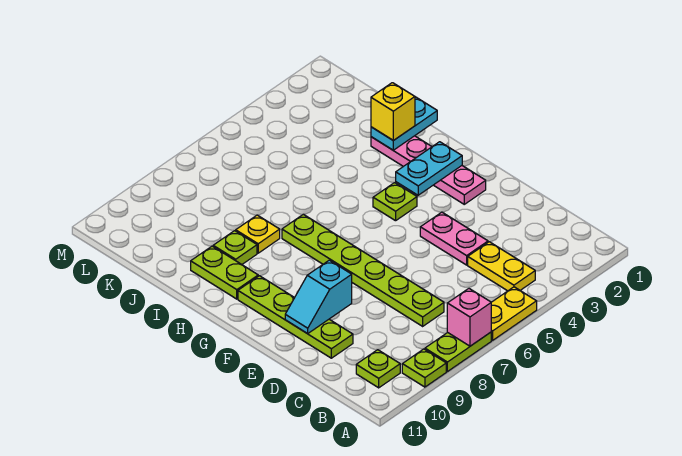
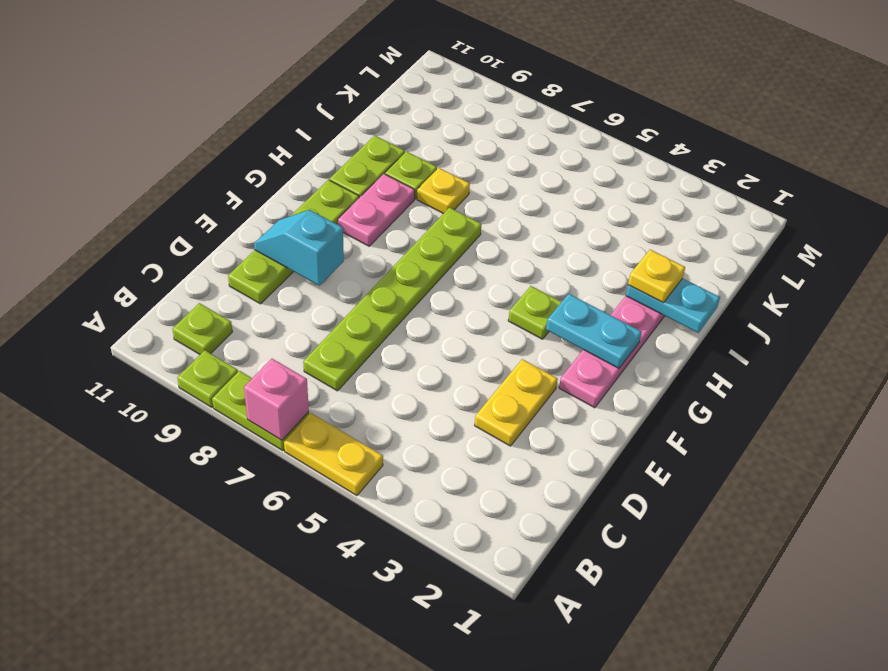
yellow 1x2 plate [468,242,535,291] -> yellow 1x2 plate moved to [475,359,558,446]
pink 1x2 plate [420,212,488,265] -> pink 1x2 plate moved to [338,174,415,246]
yellow 1x1 brick [371,83,415,141] -> yellow 1x1 plate [628,250,685,303]

